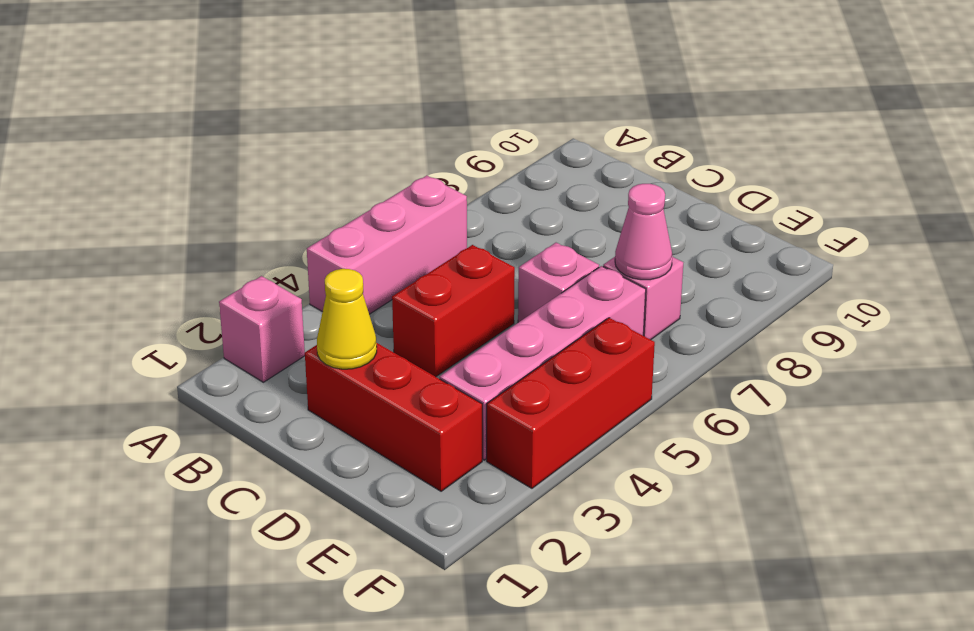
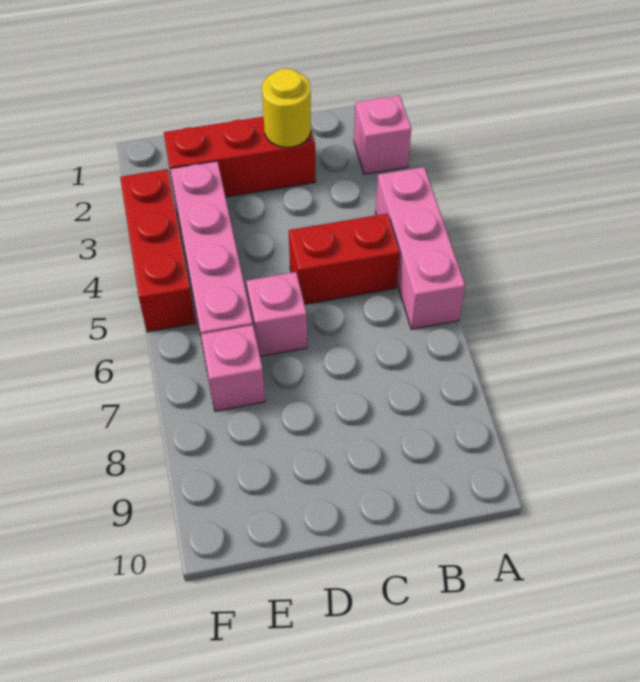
yellow 1x1 cone [317,269,377,369] -> yellow 1x1 round brick [262,69,311,147]
red 1x2 brick [392,245,515,377] -> red 1x2 brick turned to [289,214,400,304]
pink 1x1 cone [615,184,672,280] -> none

